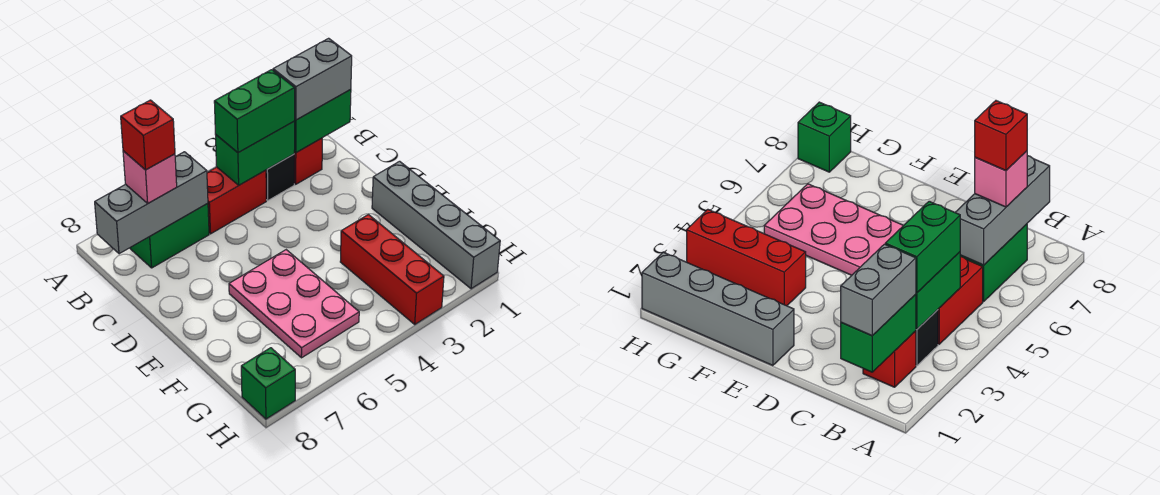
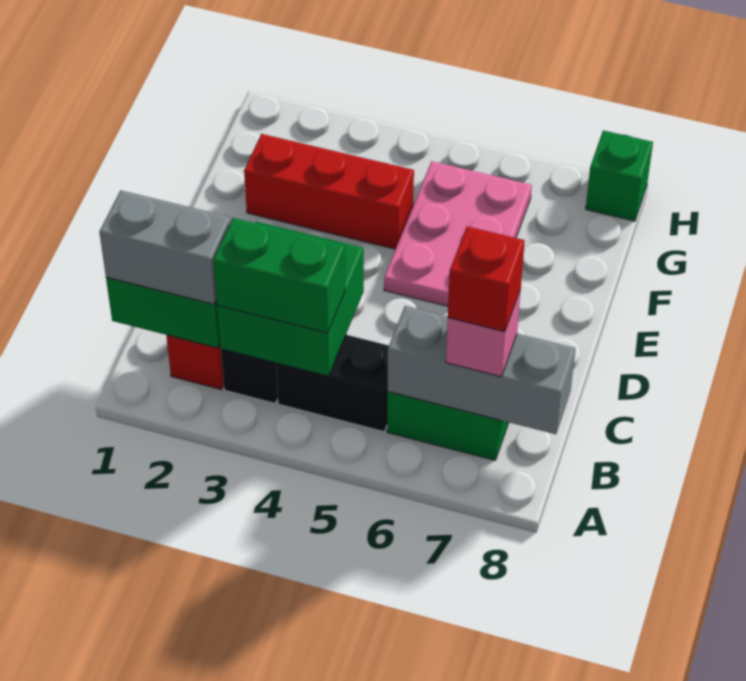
green 1x2 brick [216,121,295,185] -> green 2x2 brick [217,221,364,376]
red 1x2 brick [207,167,266,234] -> black 1x2 brick [276,335,389,432]
grey 1x4 brick [372,161,500,289] -> none
red 1x3 brick [340,215,444,324] -> red 1x3 brick turned to [244,134,414,249]

